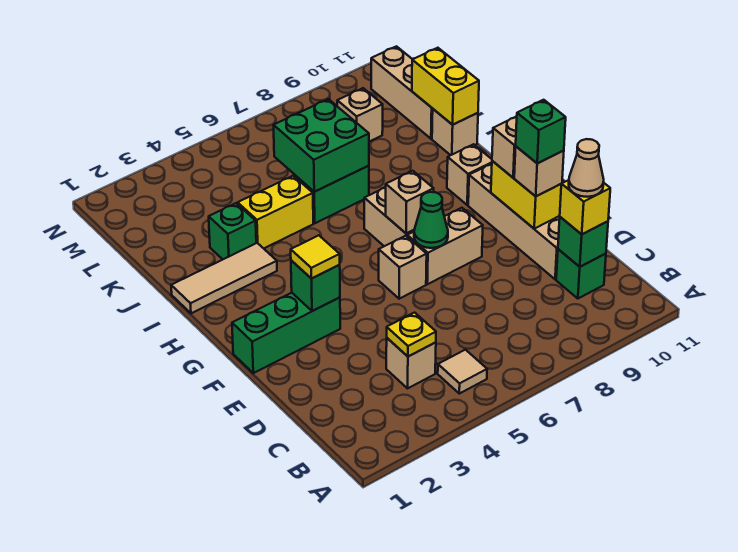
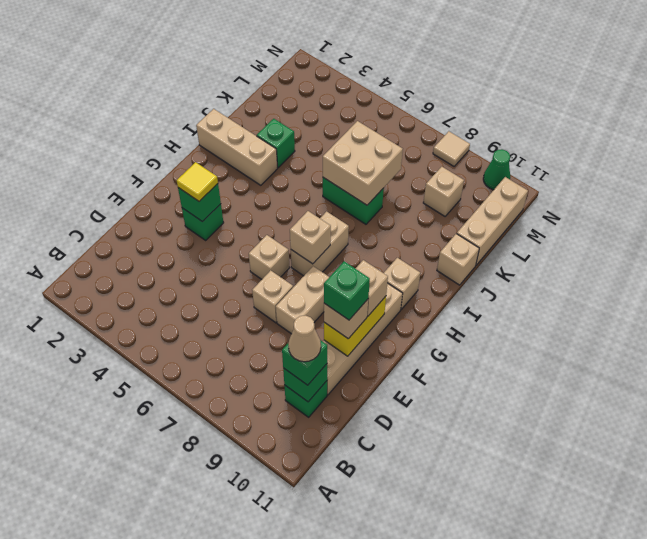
tan 1x1 tile [438,350,487,394] -> tan 1x1 tile moved to [433,131,470,166]
tan 1x1 brick [386,338,436,388] -> tan 1x1 brick moved to [252,270,293,323]
yellow 1x1 plate [387,313,436,357] -> none
yellow 1x1 brick [560,180,610,234] -> green 1x1 brick [282,340,327,385]
green 1x3 brick [232,293,340,373] -> green 1x1 brick [182,204,224,240]
tan 1x2 brick [407,208,483,284] -> tan 1x2 brick turned to [276,266,329,334]
green 1x1 cone [414,192,448,248] -> green 1x1 cone moved to [483,149,510,190]
tan 1x3 tile [171,243,277,313] -> tan 1x3 brick [196,109,278,185]
yellow 1x2 brick [238,176,313,248] -> none
green 2x2 brick [273,99,369,192] -> tan 2x2 brick [323,121,403,205]
yellow 1x2 brick [412,48,479,125] -> none

